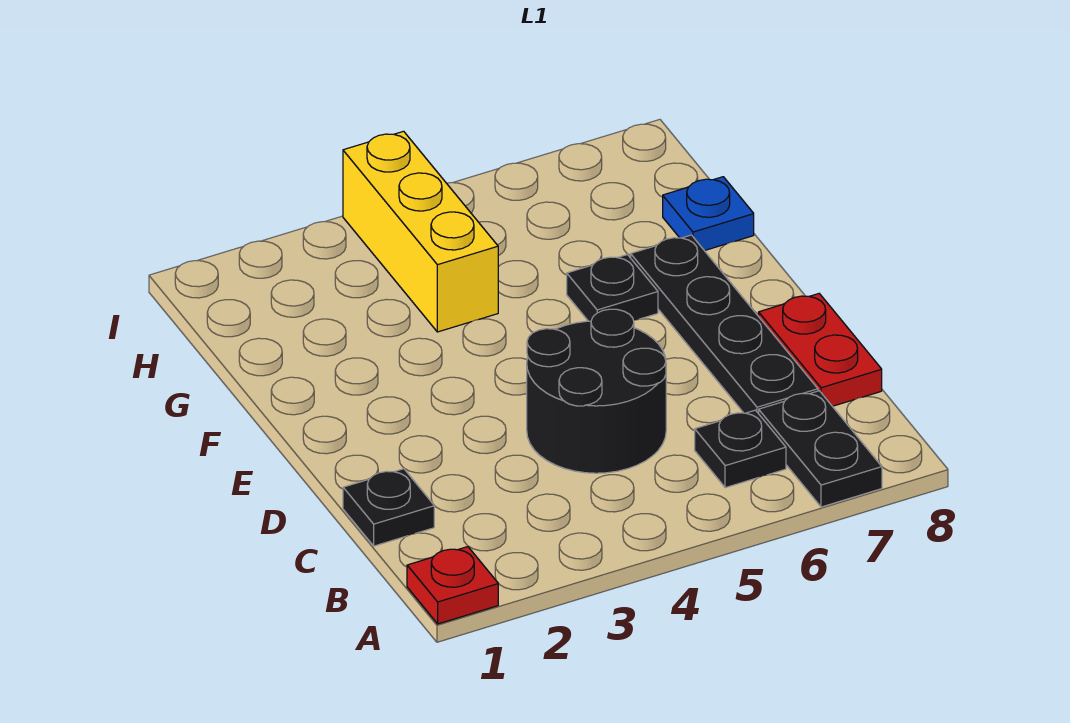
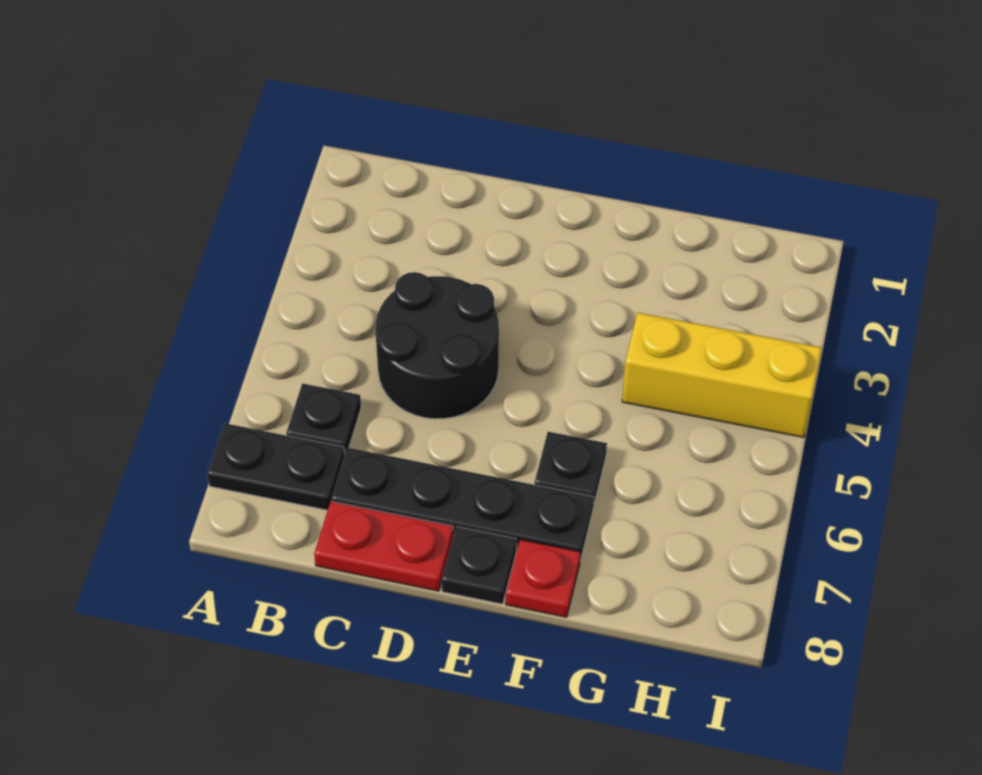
red 1x1 plate [407,547,498,624] -> red 1x1 plate moved to [506,540,581,617]
black 1x1 plate [343,469,434,546] -> black 1x1 plate moved to [442,527,517,604]
blue 1x1 plate [663,177,754,251] -> none

